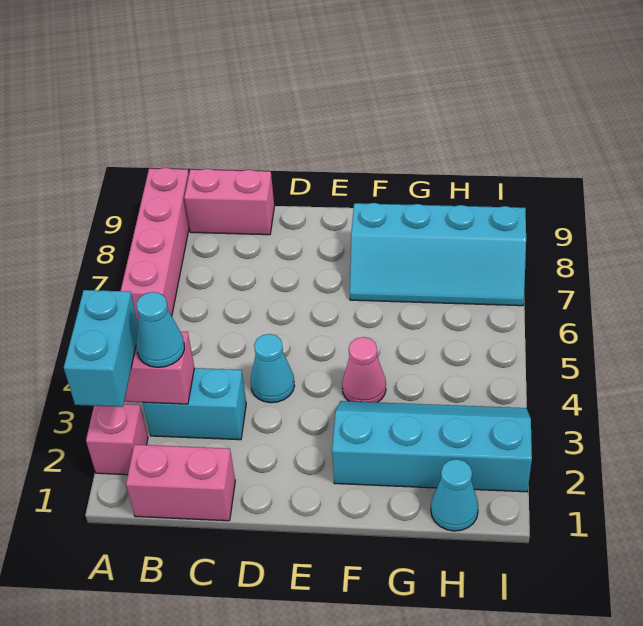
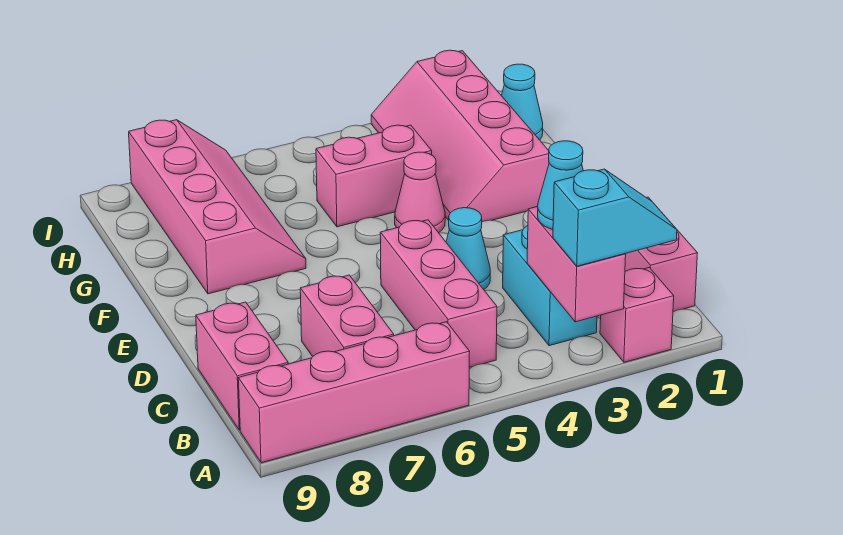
cyan 1x2 brick [64,290,138,407] -> cyan 1x2 slope [553,169,677,266]
none -> pink 1x3 brick [380,220,497,367]
none -> pink 1x2 brick [300,275,394,357]
cyan 2x4 slope [332,401,532,492] -> pink 2x4 slope [371,50,549,222]
cyan 2x4 slope [350,203,526,306] -> pink 2x4 slope [129,120,306,294]
none -> pink 1x2 brick [316,125,432,227]

